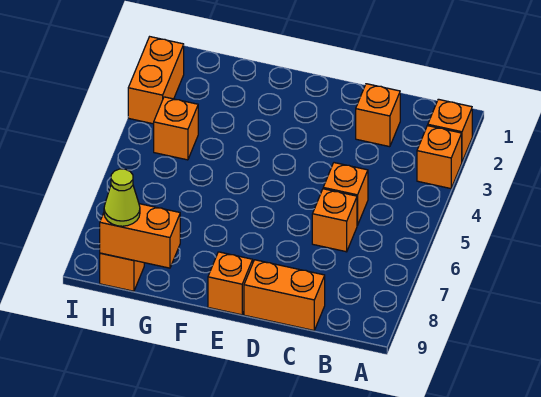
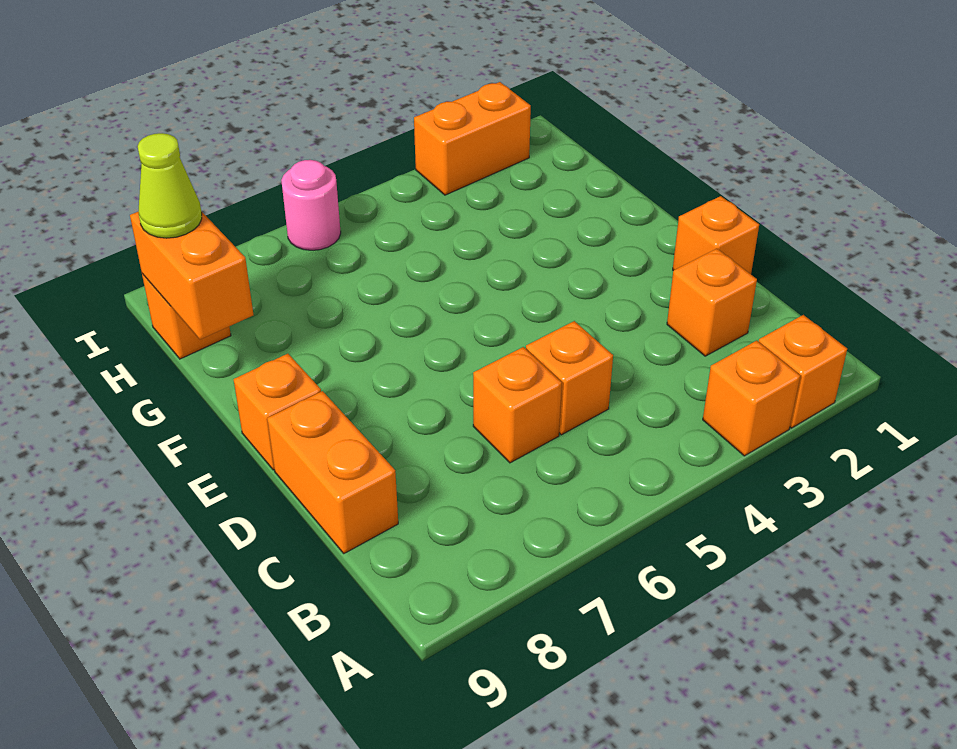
orange 1x1 brick [154,97,198,160] -> orange 1x1 brick moved to [673,196,759,274]
none -> pink 1x1 round brick [281,160,341,250]

